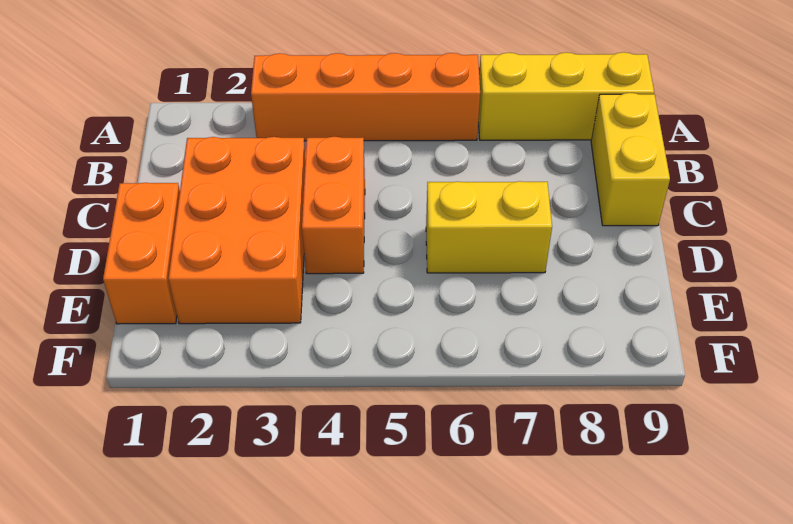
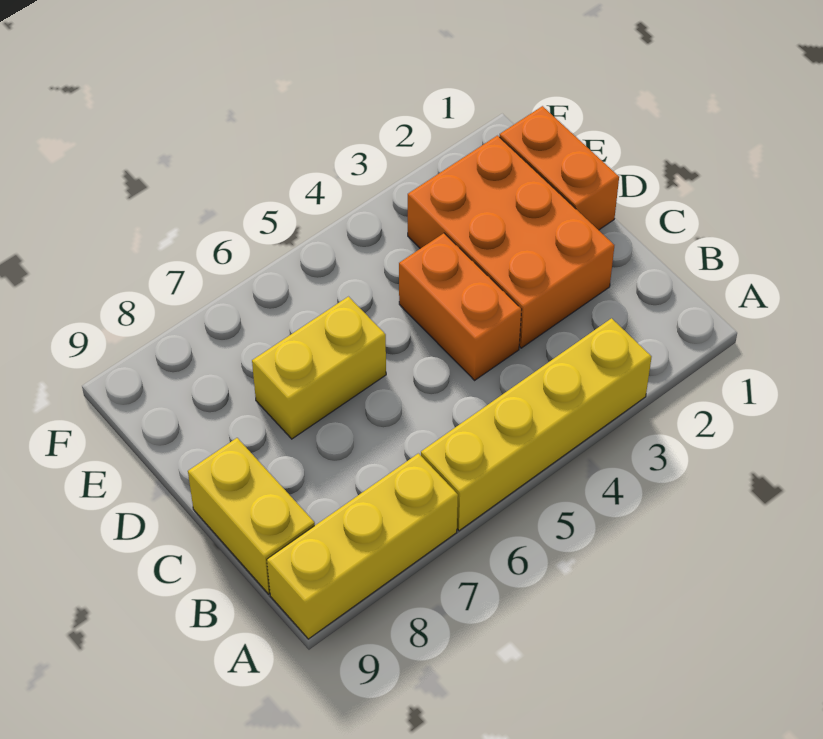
orange 1x4 brick [251,53,480,141] -> yellow 1x4 brick [421,318,652,531]

